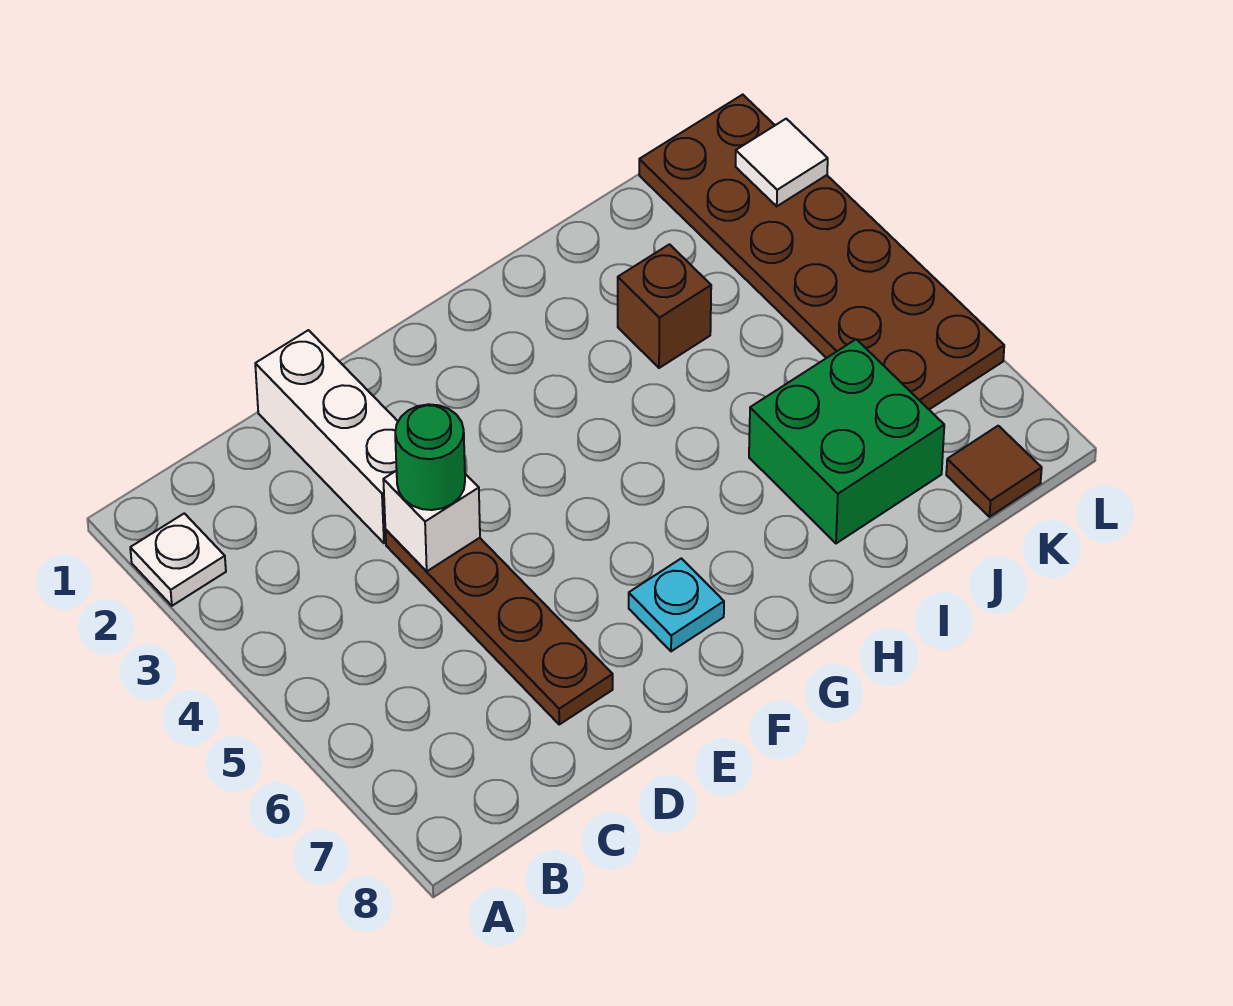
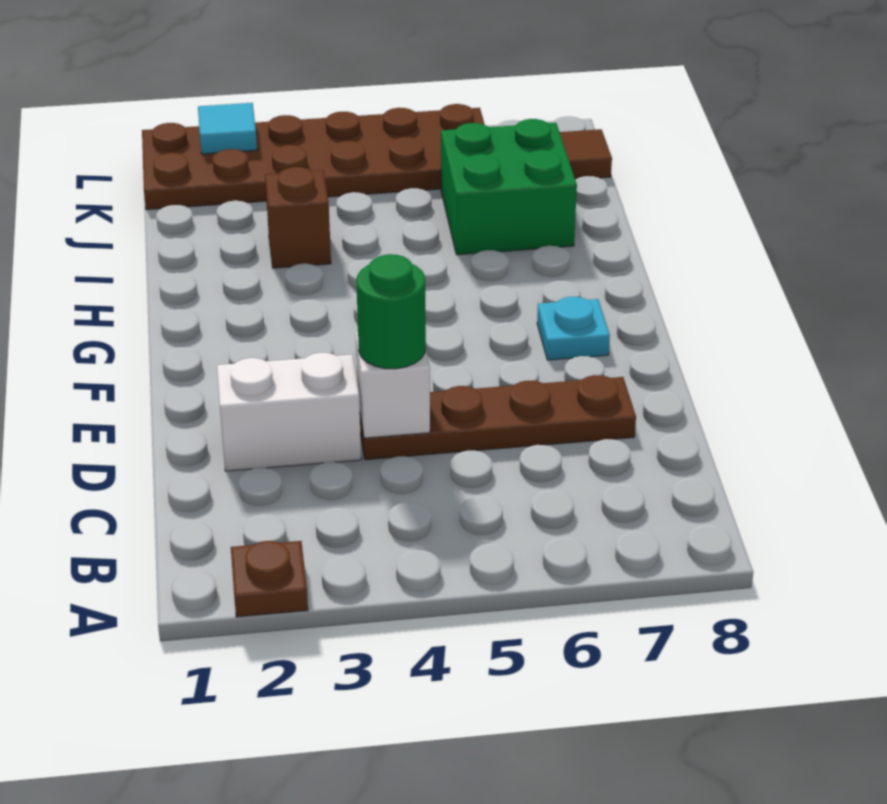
white 1x1 plate [130,513,226,606] -> brown 1x1 plate [231,541,308,617]
white 1x3 brick [255,330,398,543] -> white 1x2 brick [217,353,361,471]
white 1x1 tile [735,119,828,206] -> cyan 1x1 tile [198,103,257,154]

